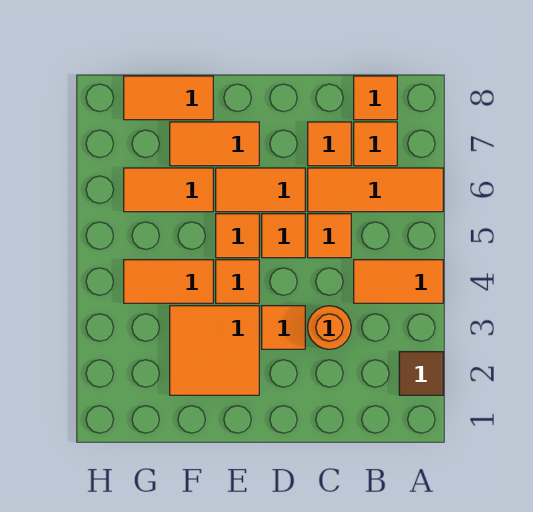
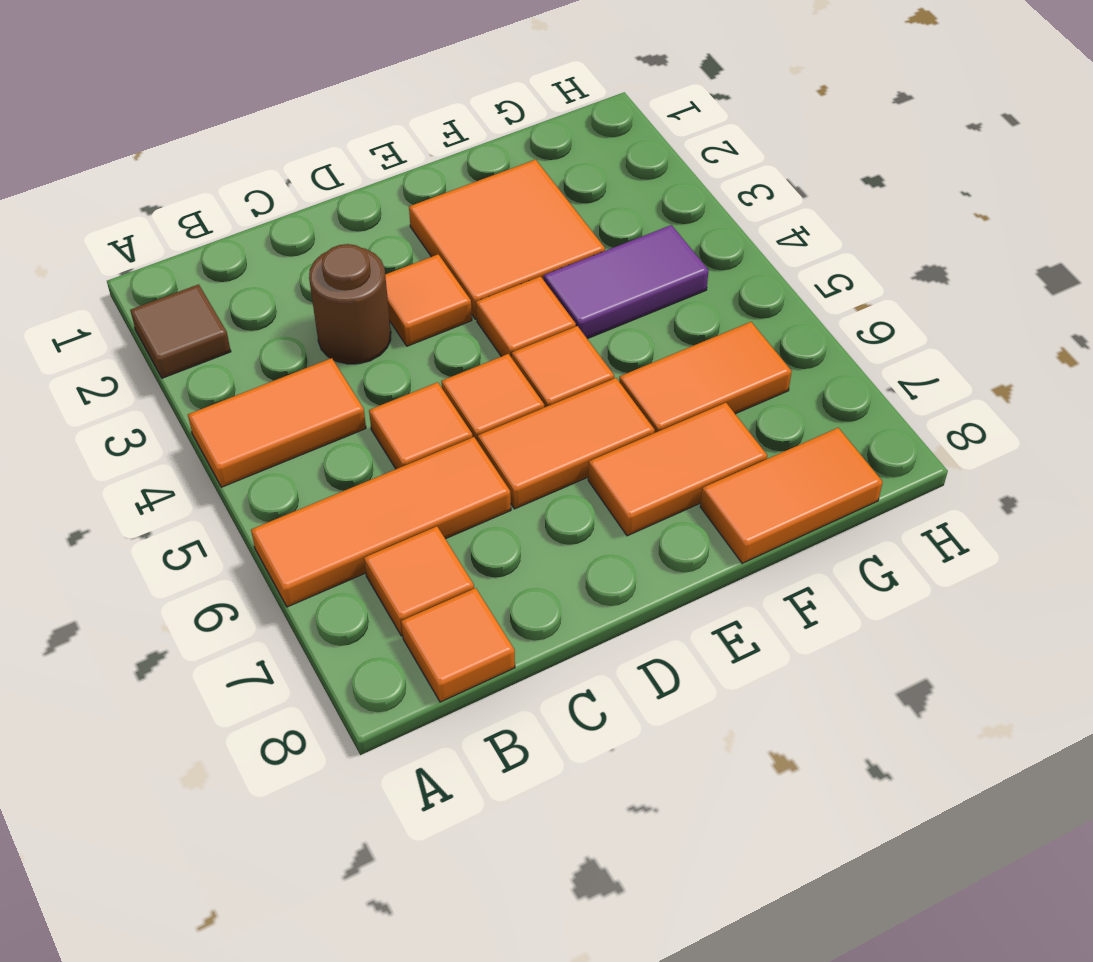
orange 1x1 round brick [308,306,351,349] -> brown 1x1 round brick [309,244,391,364]
orange 1x1 tile [308,122,351,166] -> none
orange 1x2 tile [124,260,213,303] -> purple 1x2 tile [544,225,709,339]

